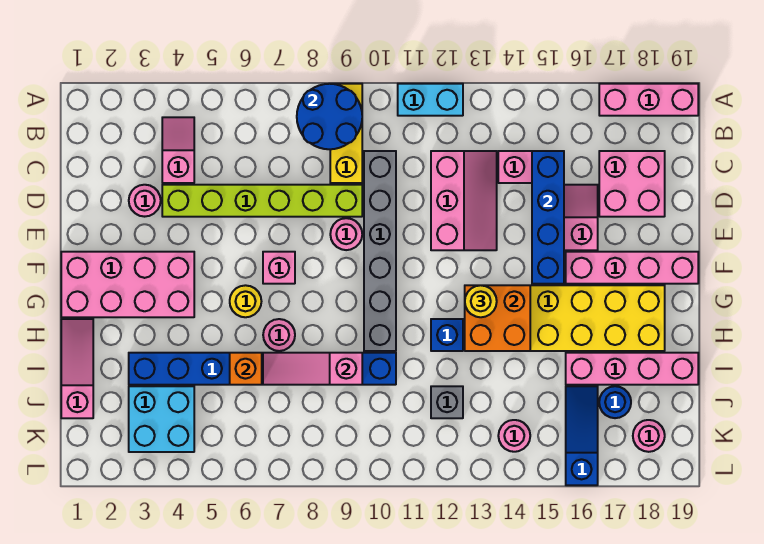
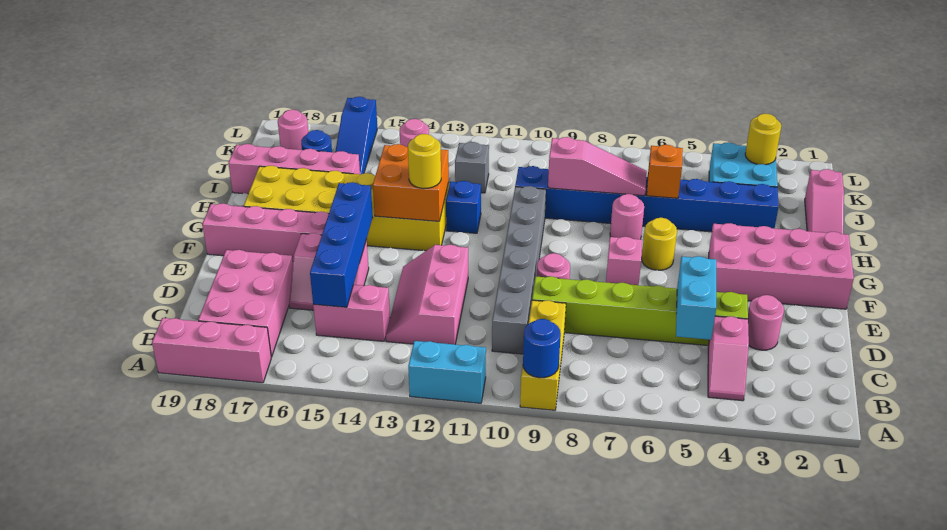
blue 2x2 round brick [297,84,362,149] -> blue 1x1 round brick [523,319,561,378]
none -> cyan 1x2 brick [676,256,716,340]
pink 2x2 brick [599,151,665,217] -> pink 2x3 brick [198,250,293,357]
none -> yellow 1x1 round brick [745,114,781,165]

